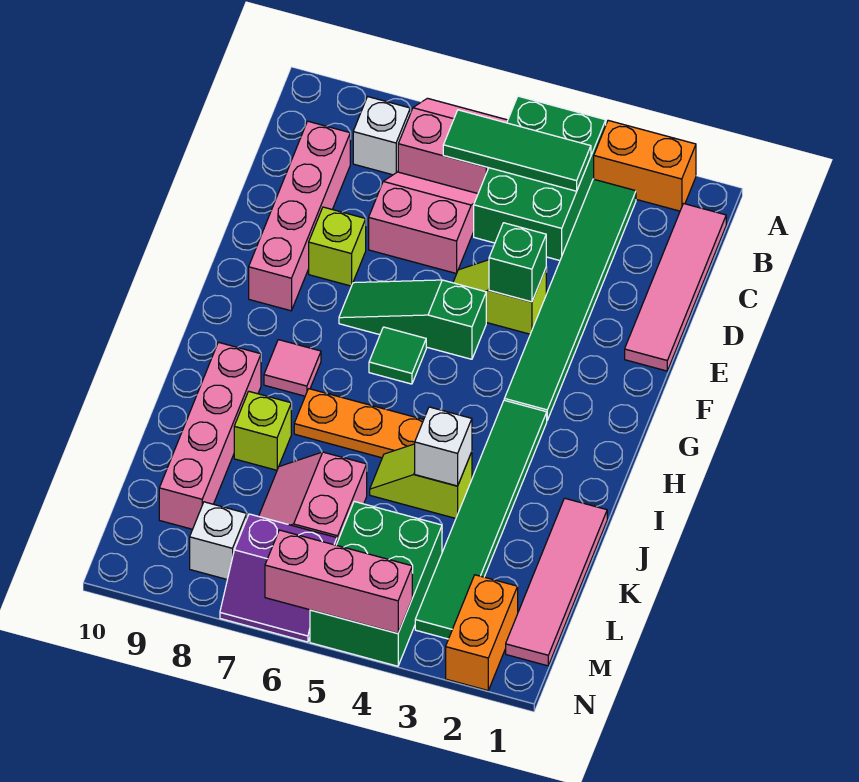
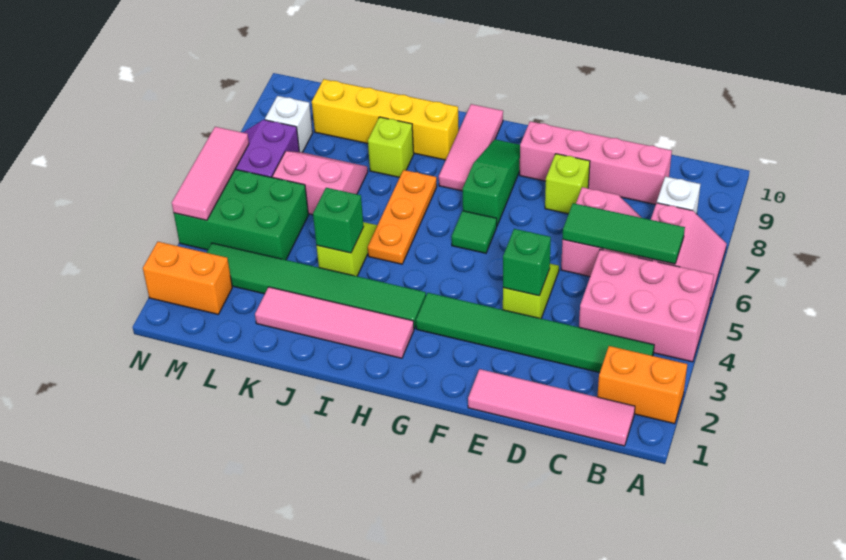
orange 1x2 brick [594,120,696,211] -> orange 1x2 brick turned to [597,346,687,424]
green 2x3 brick [474,96,606,260] -> pink 2x3 brick [579,249,714,362]
green 1x3 tile [443,110,591,191] -> green 1x3 tile turned to [562,203,685,264]
green 1x3 slope [339,280,486,359] -> green 1x3 slope moved to [462,139,520,226]
pink 1x1 tile [264,340,321,396] -> pink 1x3 tile [439,104,503,191]
pink 1x4 brick [159,342,261,529] -> yellow 1x4 brick [312,79,459,160]
pink 1x4 tile [506,498,607,666] -> pink 1x4 tile moved to [255,287,414,358]
white 1x1 brick [415,407,472,486] -> green 1x1 brick [313,188,364,253]
pink 1x3 brick [265,530,412,633] -> pink 1x3 tile [172,127,249,220]

